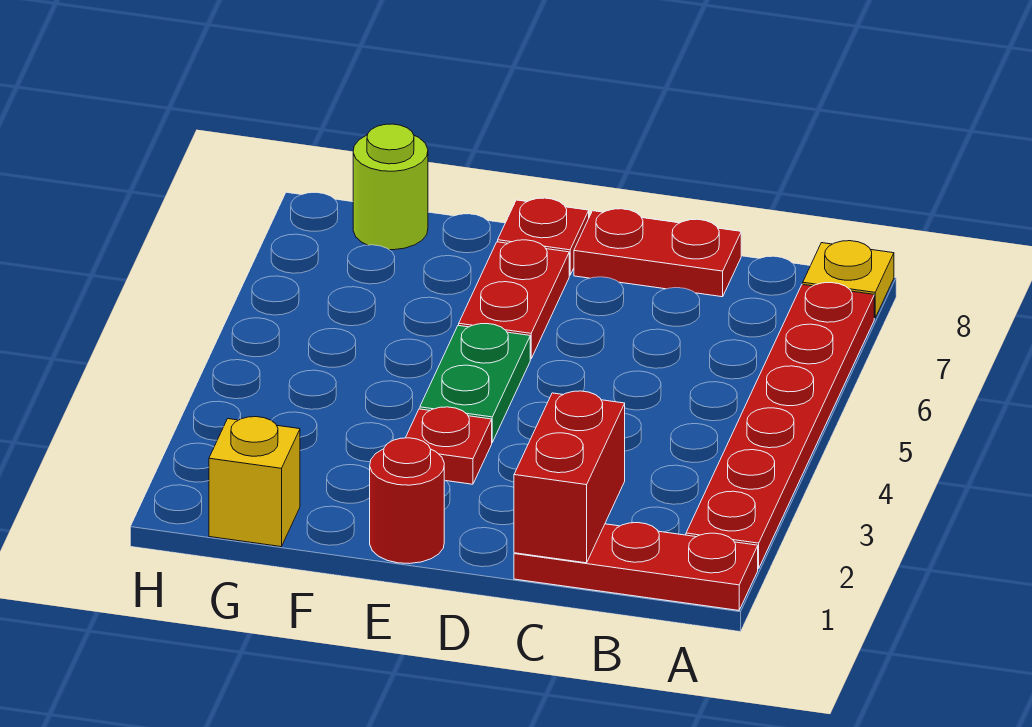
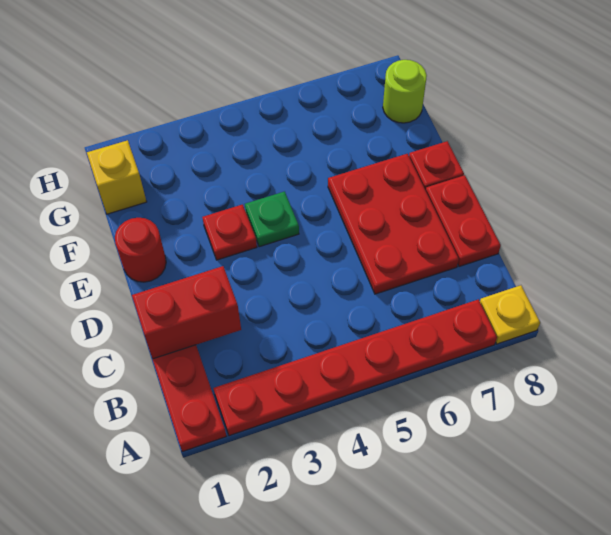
green 1x2 plate [420,324,530,442] -> green 1x1 plate [245,192,299,247]
red 1x2 plate [459,240,569,359] -> red 2x3 plate [328,154,459,294]

